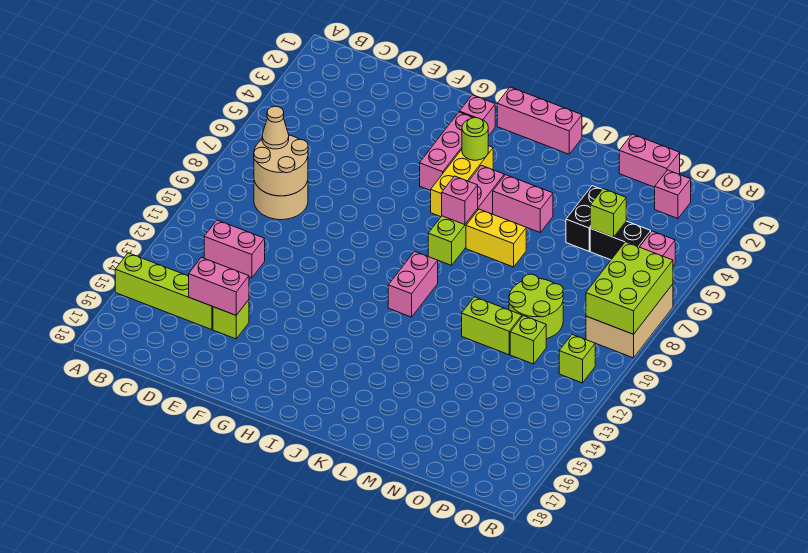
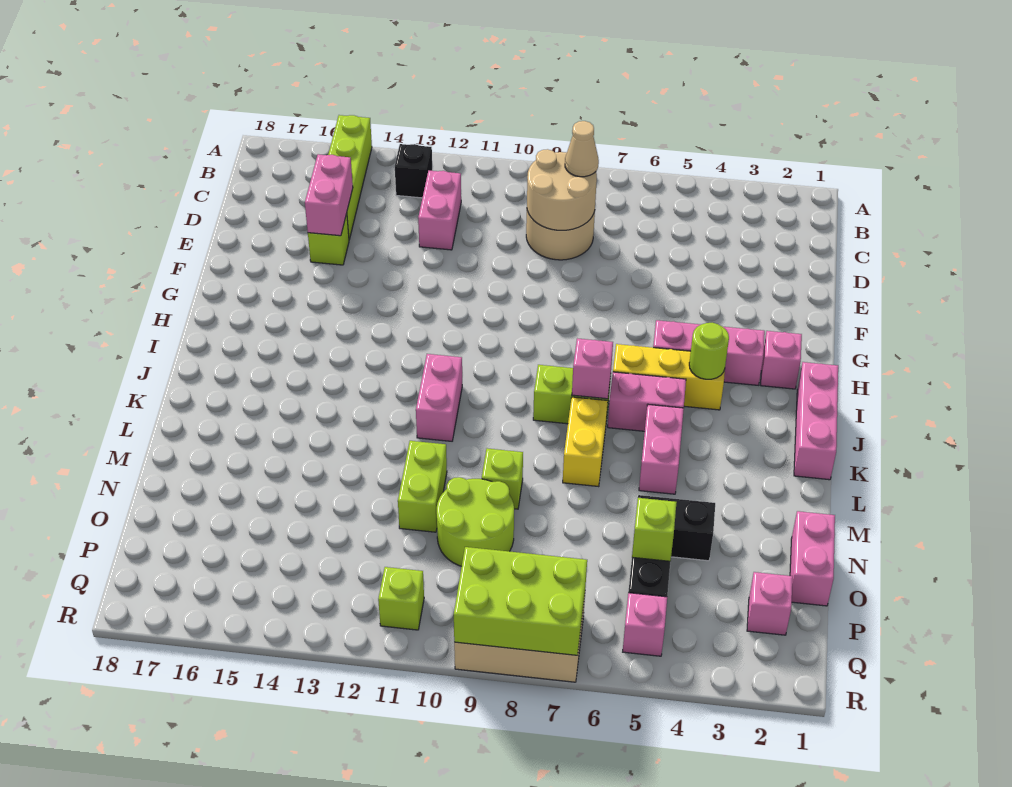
none -> black 1x1 brick [395,144,432,198]
pink 1x2 brick [388,251,438,317] -> pink 1x2 brick turned to [416,354,462,441]
lime 1x1 brick [510,316,546,364] -> lime 1x1 brick moved to [482,448,523,509]

